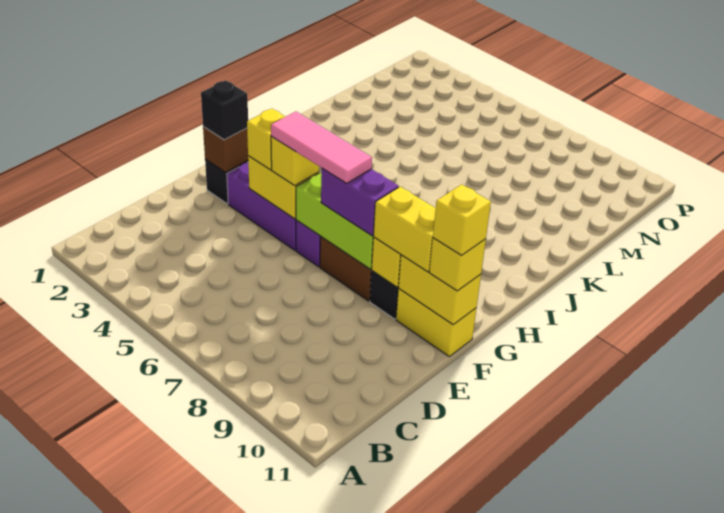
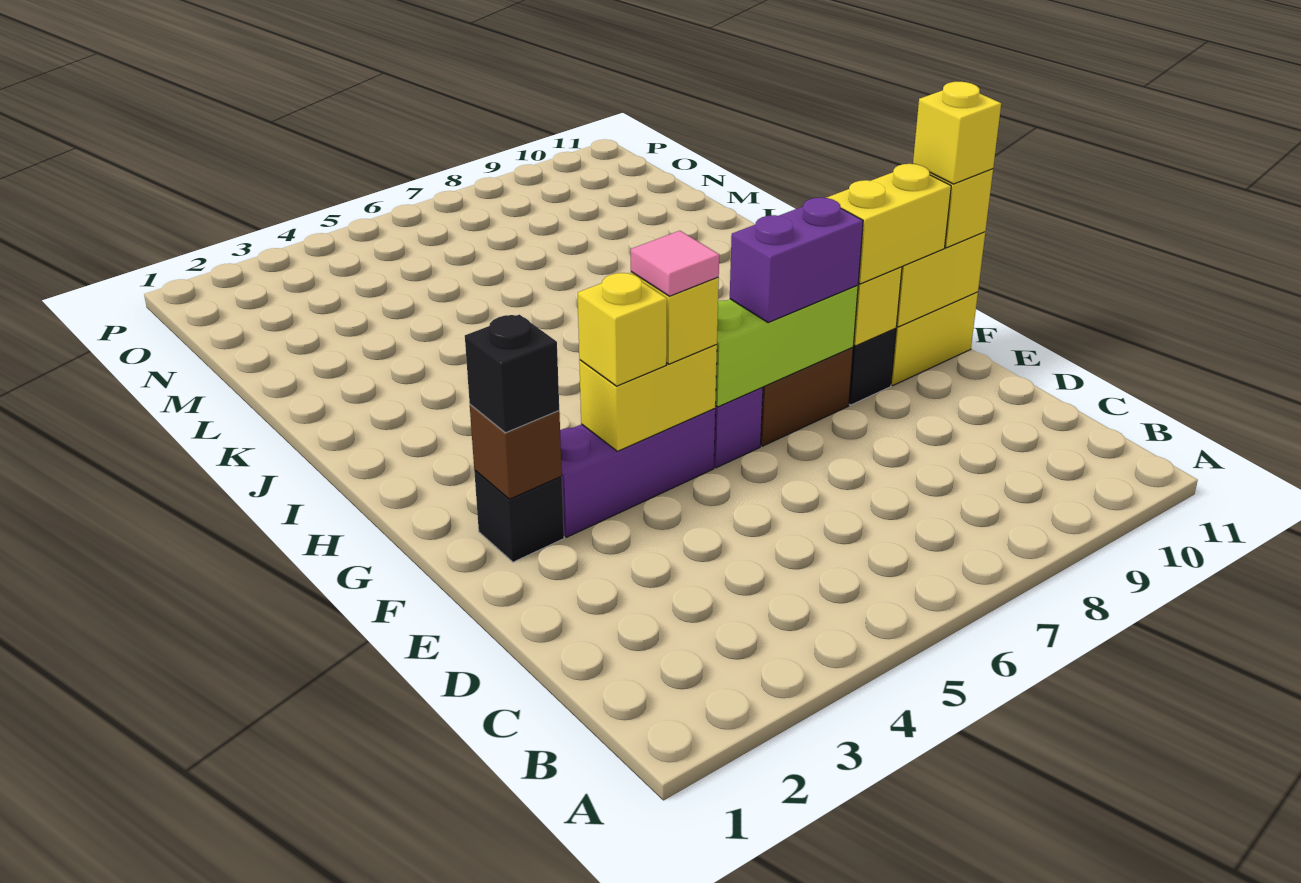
pink 1x3 tile [271,111,372,183] -> pink 1x1 tile [631,231,719,296]

